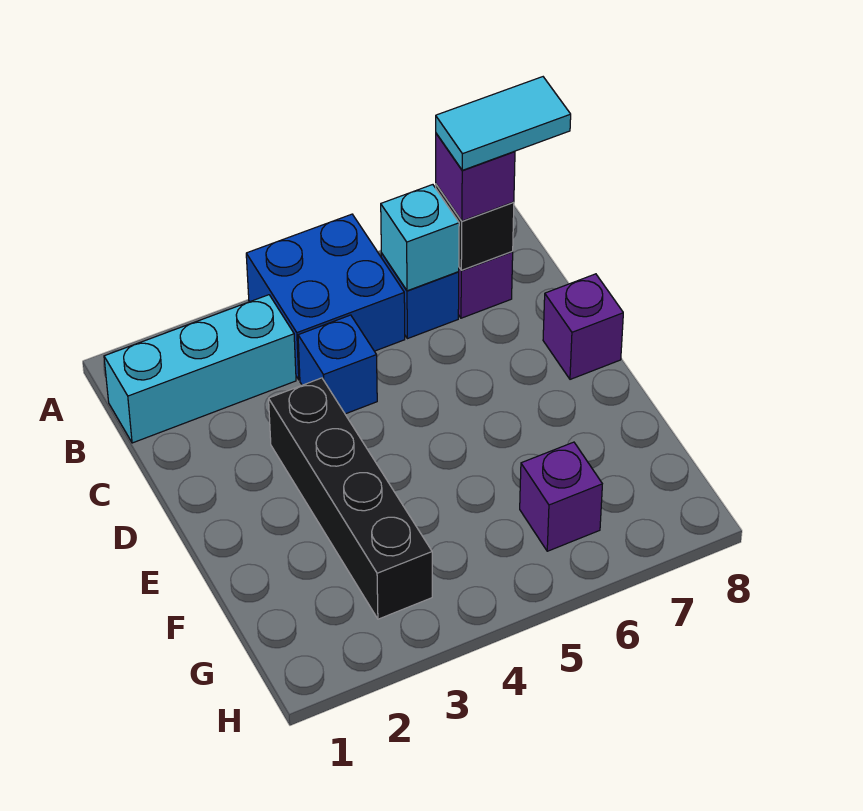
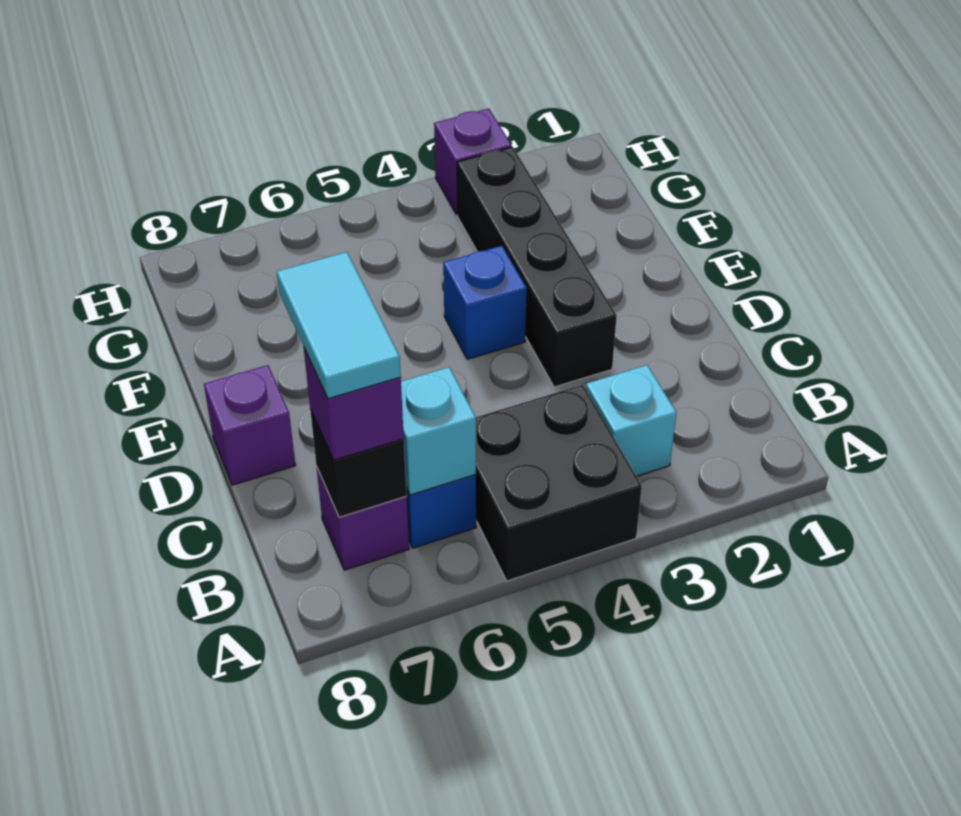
blue 2x2 brick [246,214,405,380] -> black 2x2 brick [476,385,642,581]
cyan 1x3 brick [104,295,296,443] -> cyan 1x1 brick [586,365,676,476]
cyan 1x2 tile [436,77,571,170] -> cyan 1x2 tile turned to [277,252,401,399]
blue 1x1 brick [298,315,377,414] -> blue 1x1 brick moved to [443,246,527,359]
purple 1x1 brick [520,442,602,551] -> purple 1x1 brick moved to [434,109,512,215]

